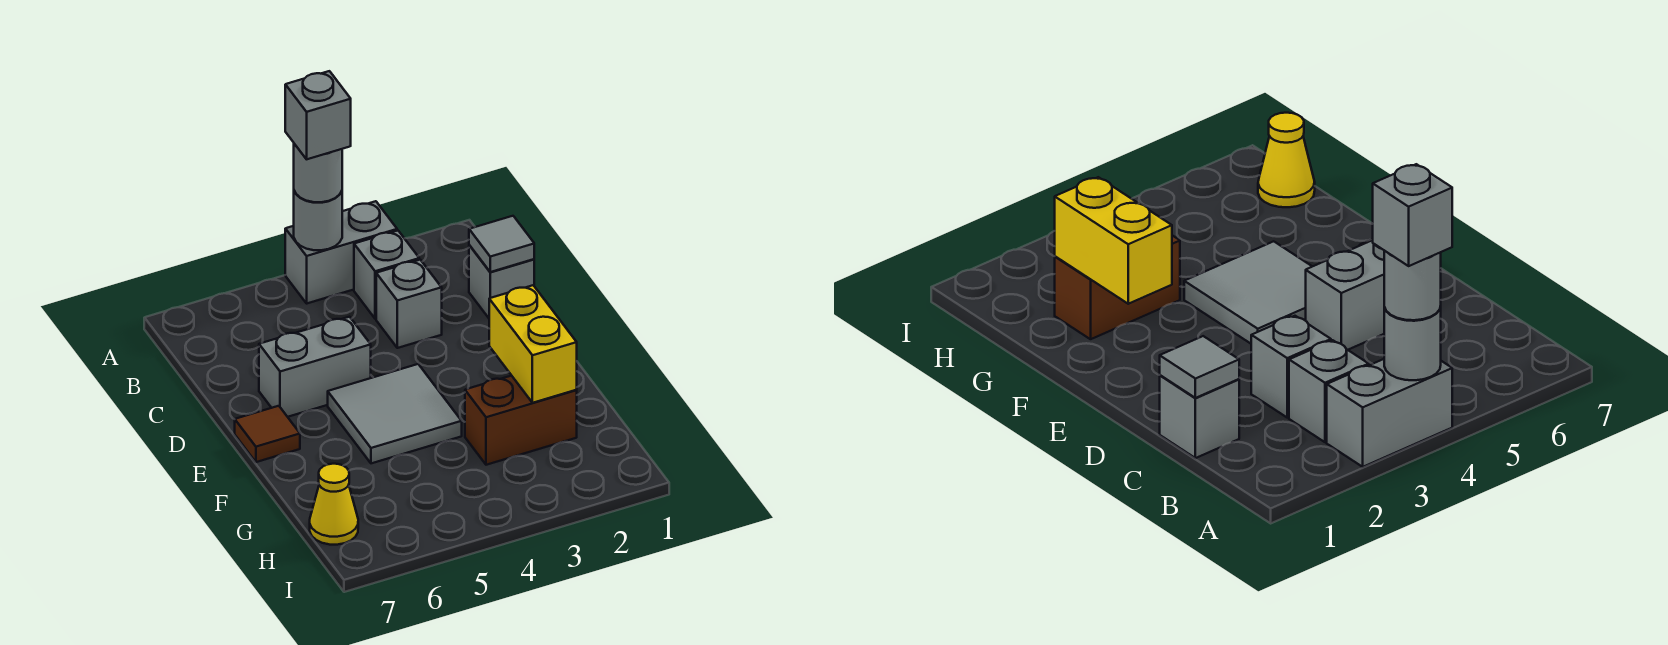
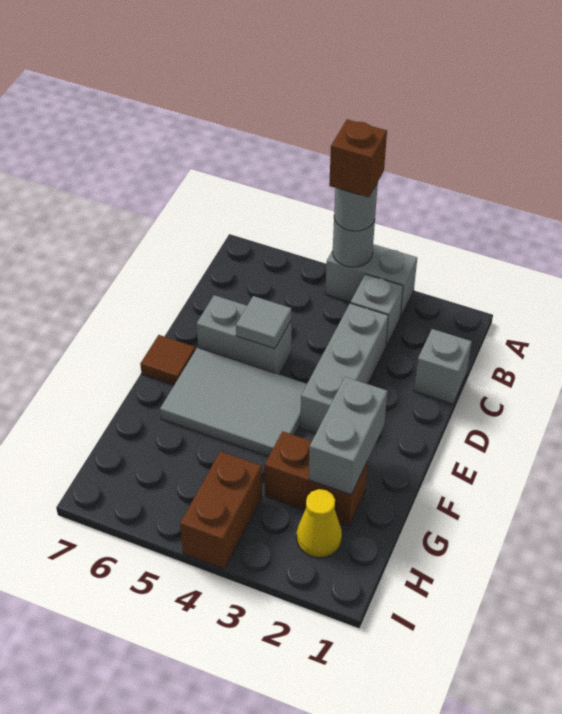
grey 1x1 brick [285,71,351,159] -> brown 1x1 brick [329,119,387,197]
grey 1x1 tile [469,216,534,272] -> grey 1x1 tile moved to [236,296,291,349]
grey 1x1 brick [376,260,442,348] -> grey 1x3 brick [300,303,388,433]
grey 2x2 tile [328,364,462,463] -> grey 2x3 tile [160,348,307,457]
yellow 1x2 brick [489,285,577,403] -> grey 1x2 brick [309,377,387,495]
none -> brown 1x2 brick [180,451,262,569]
yellow 1x1 cone [310,464,358,545] -> yellow 1x1 cone moved to [297,489,342,558]

